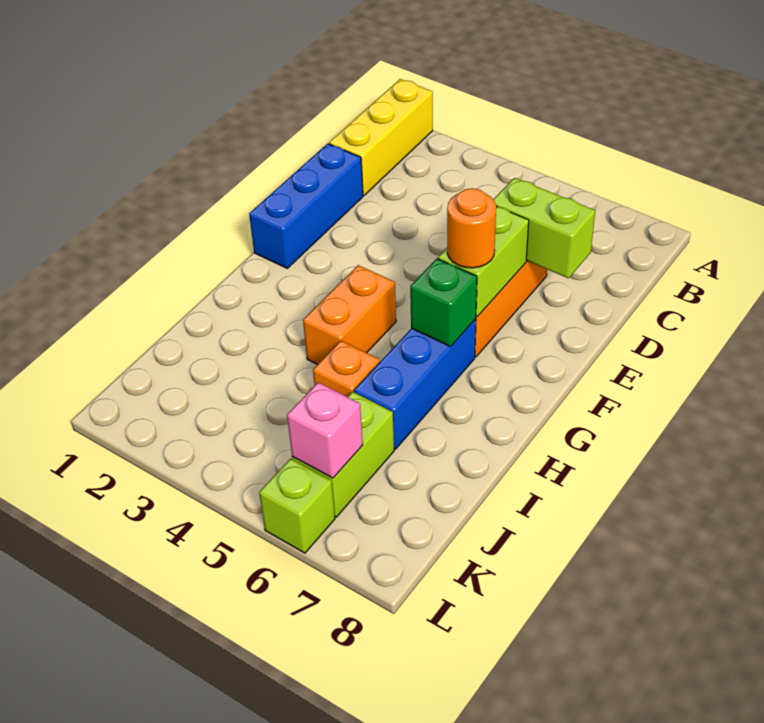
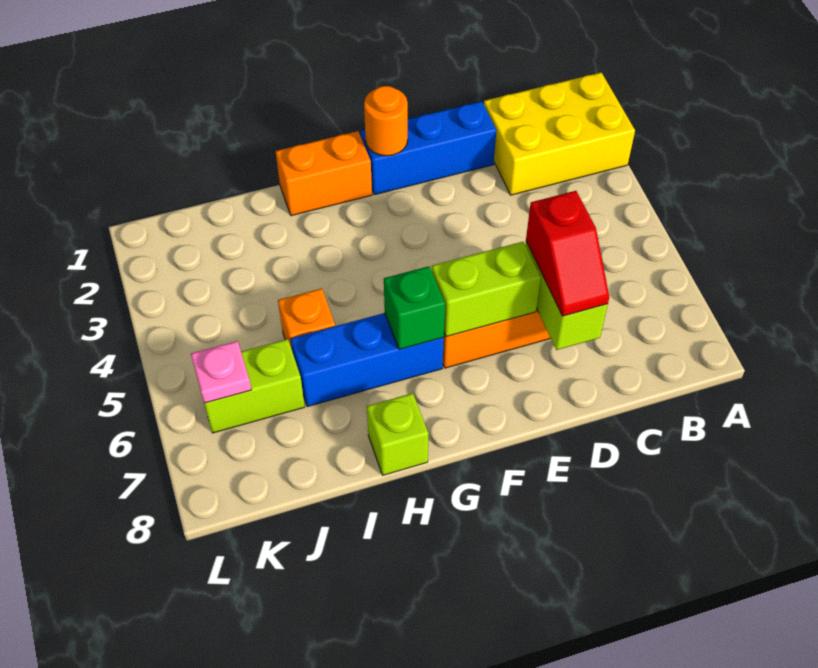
yellow 1x3 brick [329,79,433,195] -> yellow 2x3 brick [484,73,635,195]
none -> red 1x2 slope [526,191,609,316]
orange 1x1 round brick [447,188,496,268] -> orange 1x1 round brick moved to [364,86,408,156]
orange 1x2 brick [303,265,396,365] -> orange 1x2 brick moved to [275,131,372,216]
pink 1x1 brick [287,382,363,478] -> pink 1x1 plate [191,341,251,403]
lime 1x1 brick [259,459,335,553] -> lime 1x1 brick moved to [367,393,429,475]

